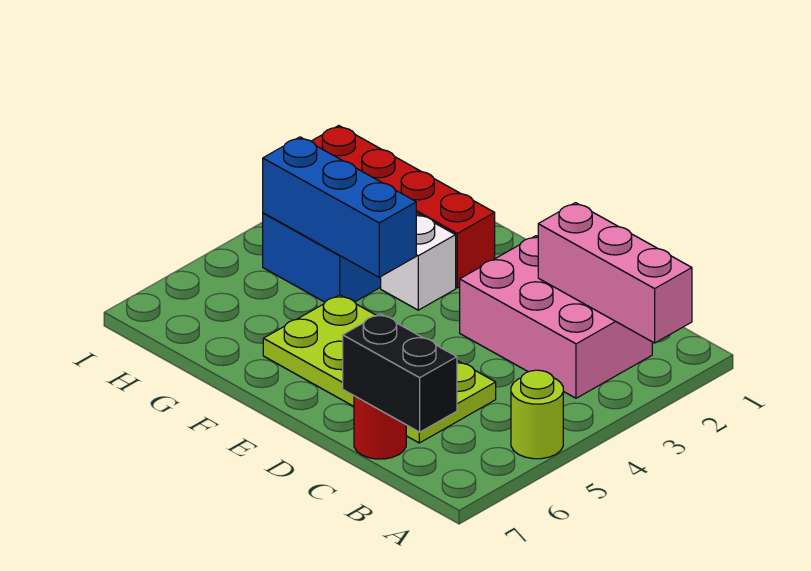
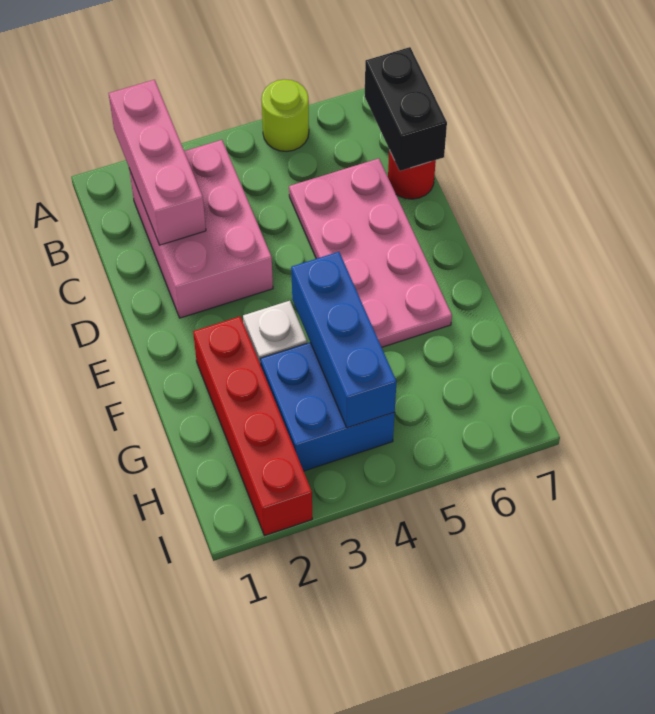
lime 2x4 plate [263,295,496,443] -> pink 2x4 plate [289,159,452,347]

